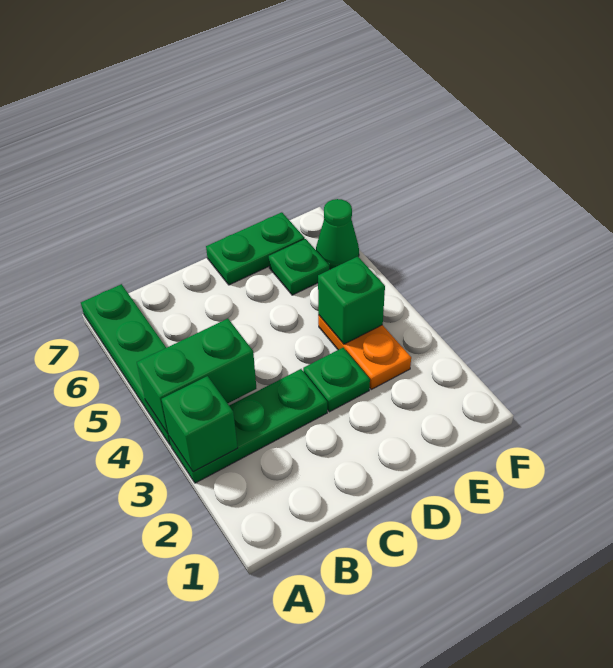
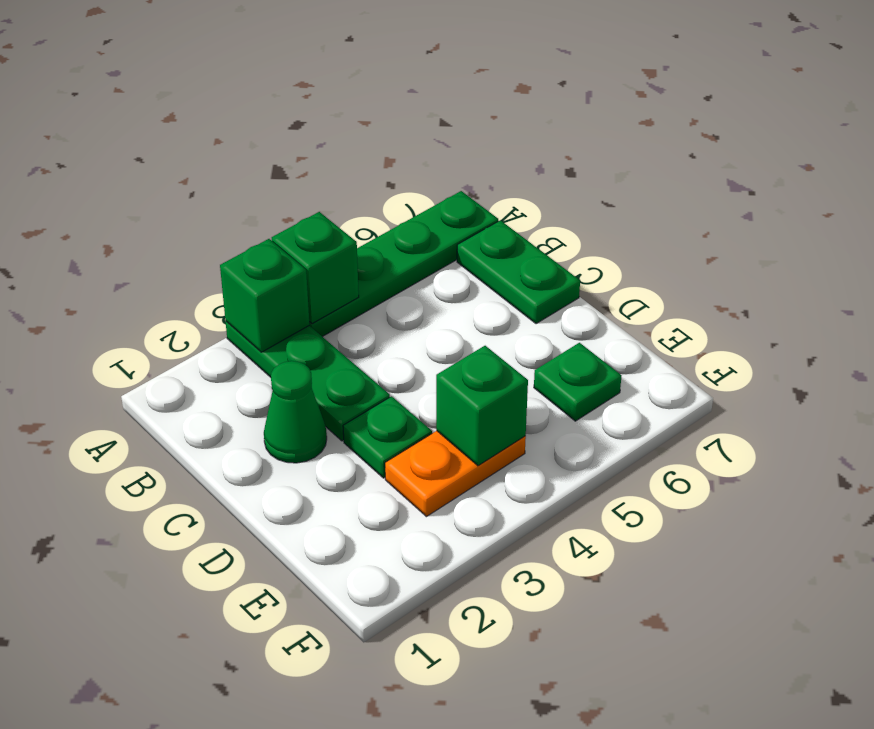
green 1x2 brick [137,319,256,434] -> green 1x1 brick [272,212,359,324]
green 1x2 plate [206,212,305,285] -> green 1x2 plate moved to [457,220,580,324]
green 1x1 cone [316,199,359,269] -> green 1x1 cone moved to [264,361,327,463]

